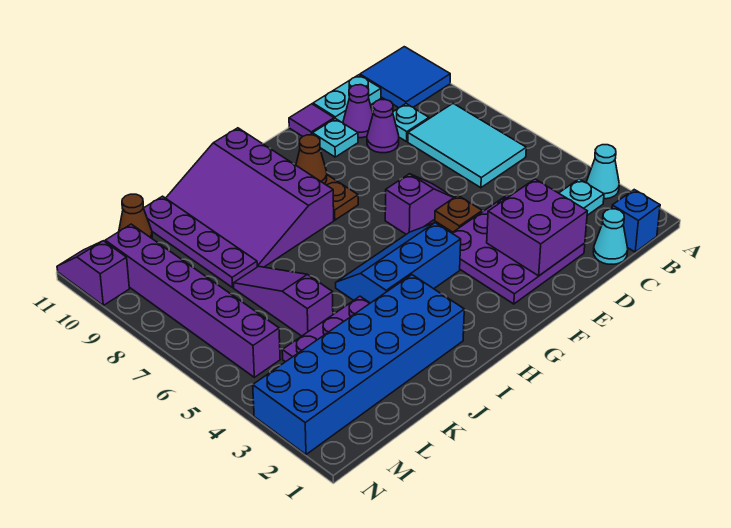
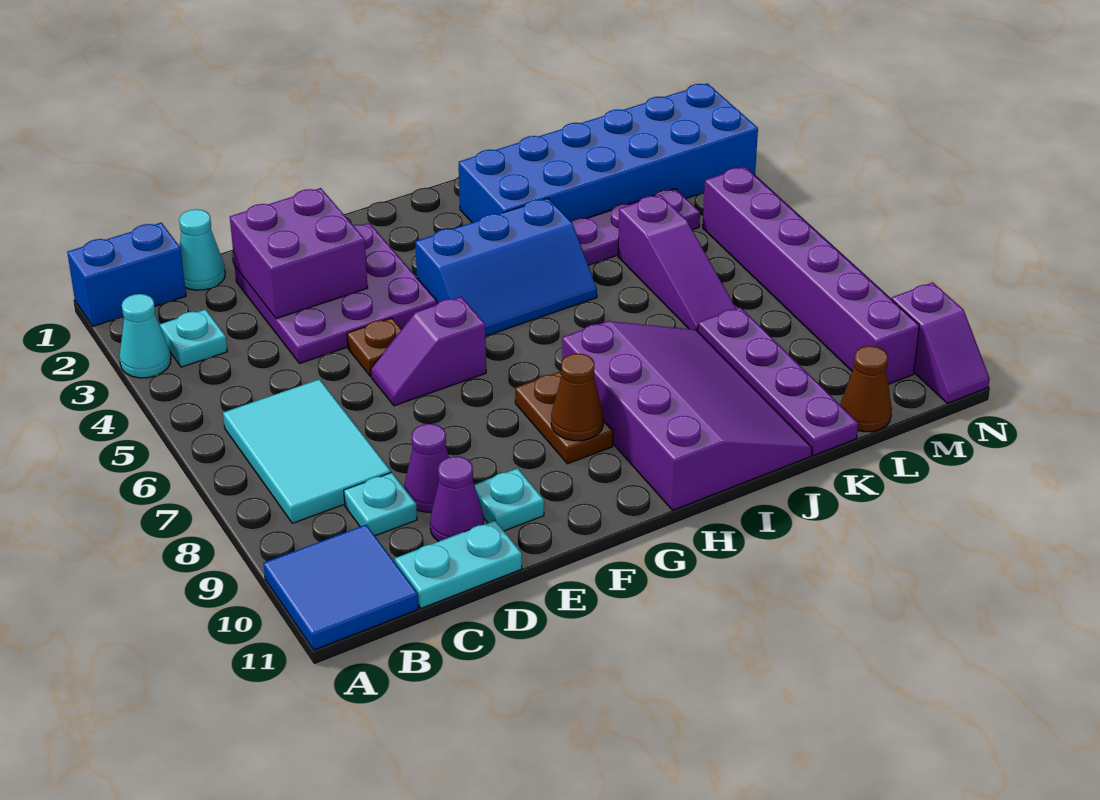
blue 1x1 brick [612,190,660,252] -> blue 1x2 brick [67,223,186,326]
purple 1x1 tile [289,104,334,136] -> none

